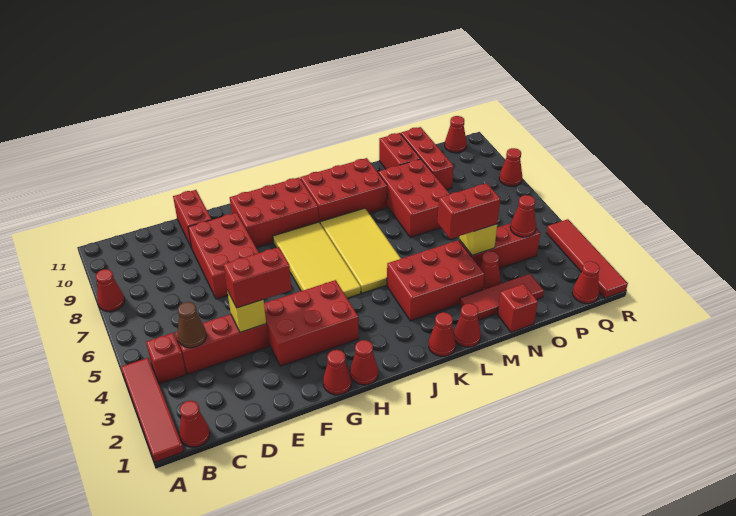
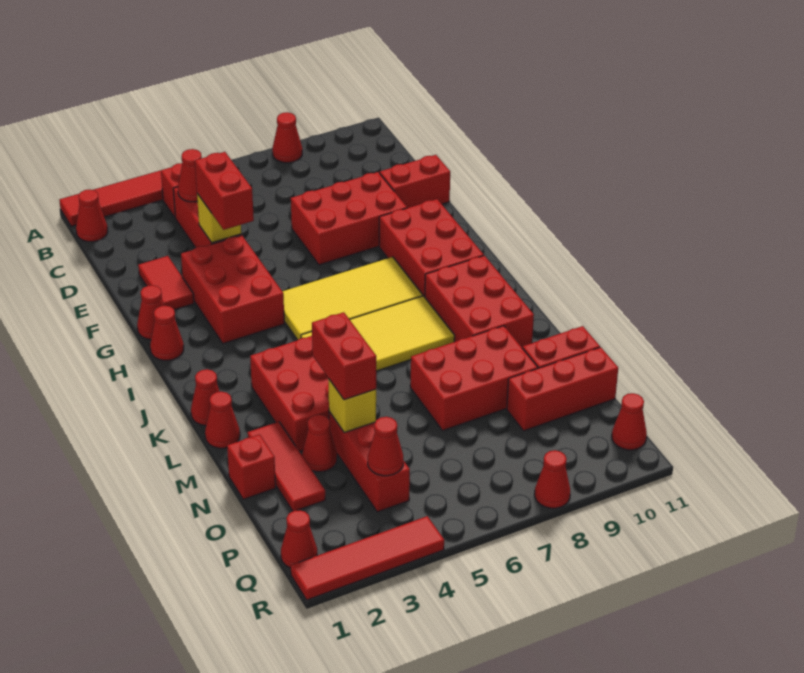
brown 1x1 cone [177,302,207,348] -> red 1x1 cone [178,149,202,202]
none -> red 1x2 tile [138,256,194,310]

